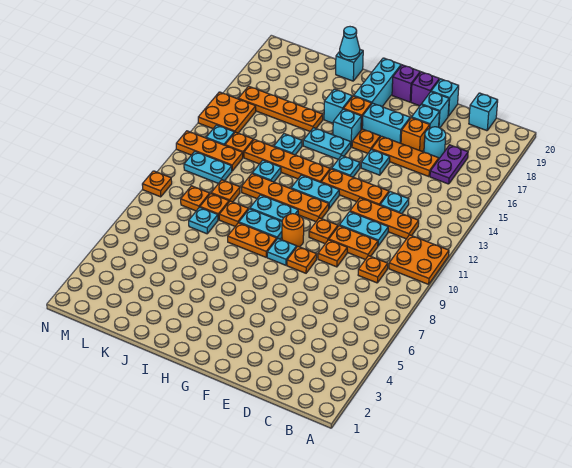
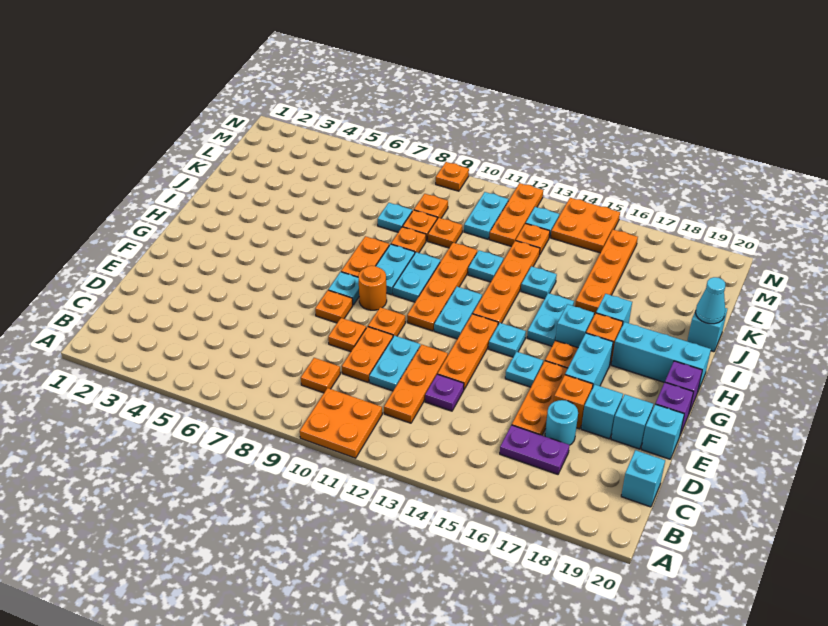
cyan 1x1 plate [380,192,409,214] -> purple 1x1 plate [425,374,464,411]

